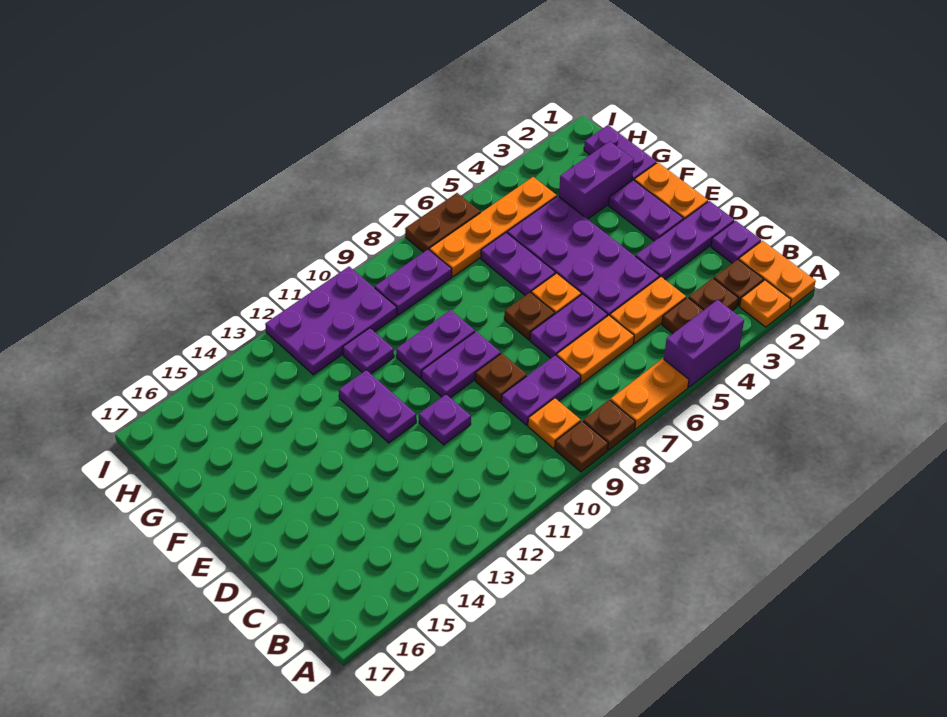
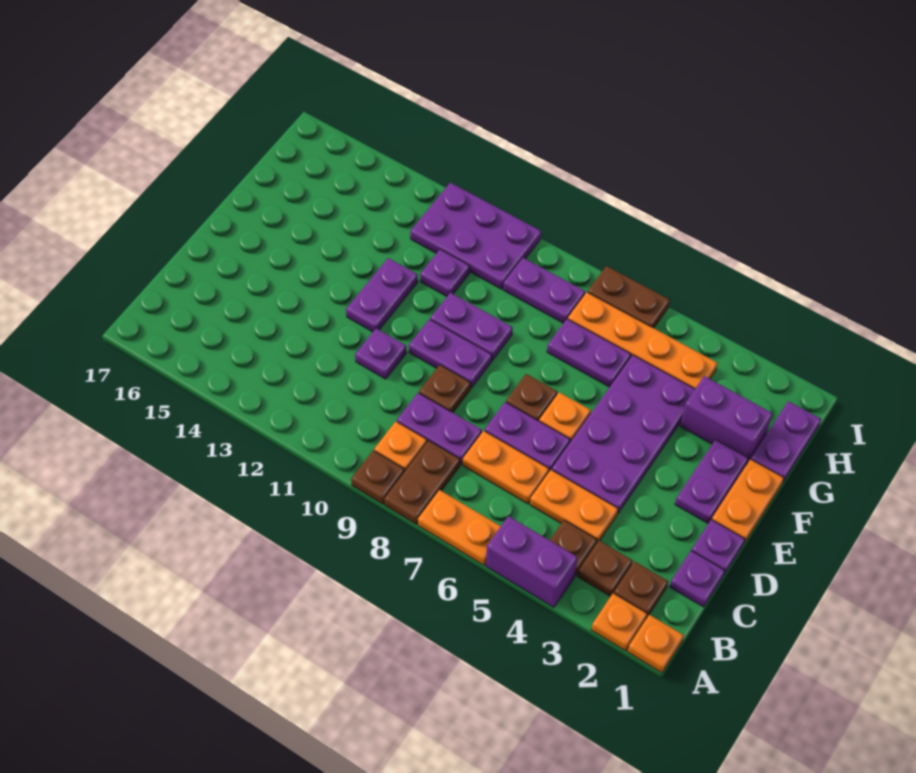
orange 1x2 plate [739,241,816,308] -> orange 1x1 plate [627,615,684,673]
brown 1x1 plate [583,400,635,450] -> brown 1x2 plate [384,441,460,524]
purple 1x3 plate [635,201,734,279] -> purple 1x1 plate [691,519,745,575]
purple 1x2 plate [481,233,555,296] -> purple 1x2 plate turned to [547,319,631,387]

